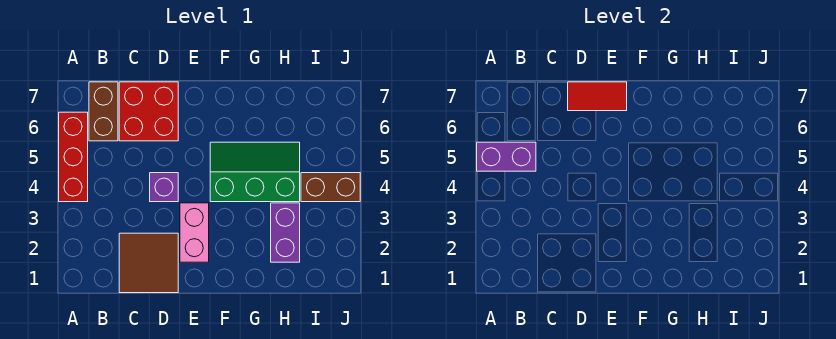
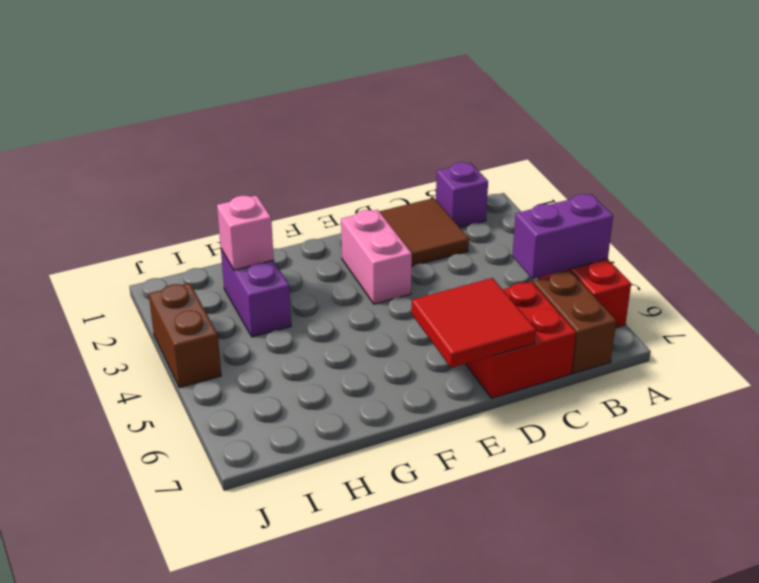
purple 1x1 brick [150,173,178,202] -> purple 1x1 brick moved to [436,162,488,228]
red 1x2 tile [568,82,627,111] -> red 2x2 tile [411,278,536,368]
green 2x3 slope [210,142,300,202] -> none
none -> pink 1x1 brick [217,195,274,270]
brown 1x2 brick [301,173,360,202] -> brown 1x2 brick turned to [149,283,221,388]

